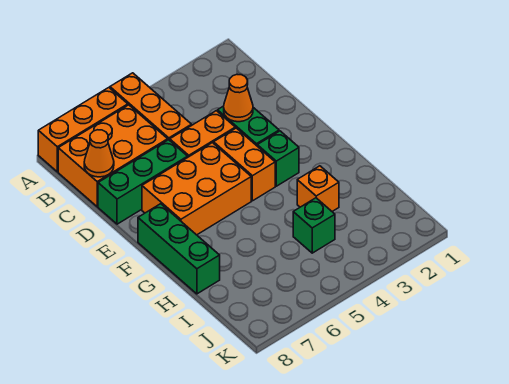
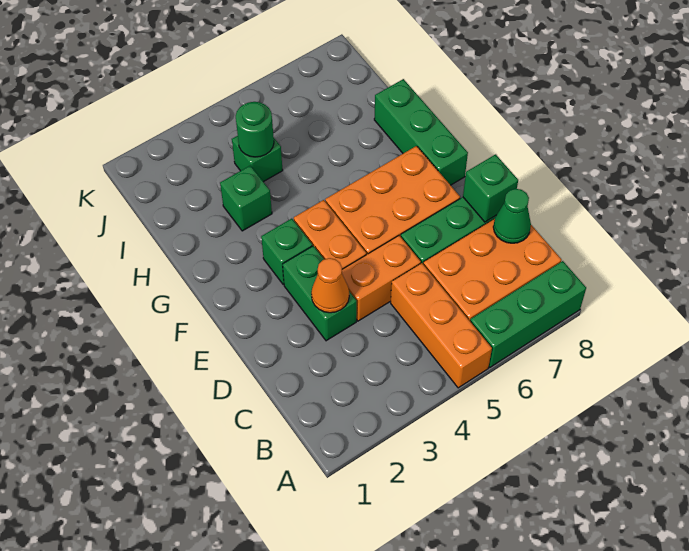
orange 1x3 brick [38,88,128,172] -> green 1x3 brick [470,261,586,367]
orange 1x1 cone [84,130,114,177] -> green 1x1 cone [493,189,531,243]
none -> green 1x1 brick [463,154,518,222]
orange 1x1 brick [297,166,339,211] -> green 1x1 brick [220,166,272,231]
none -> green 1x1 round brick [236,102,274,157]

